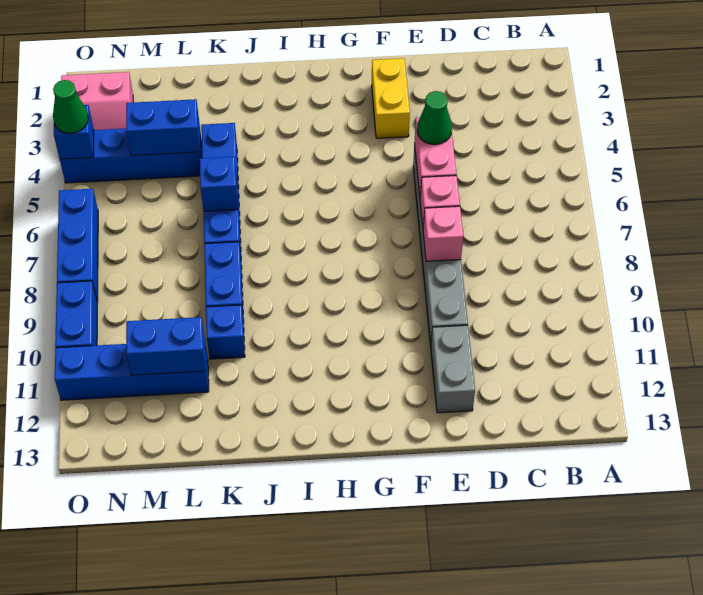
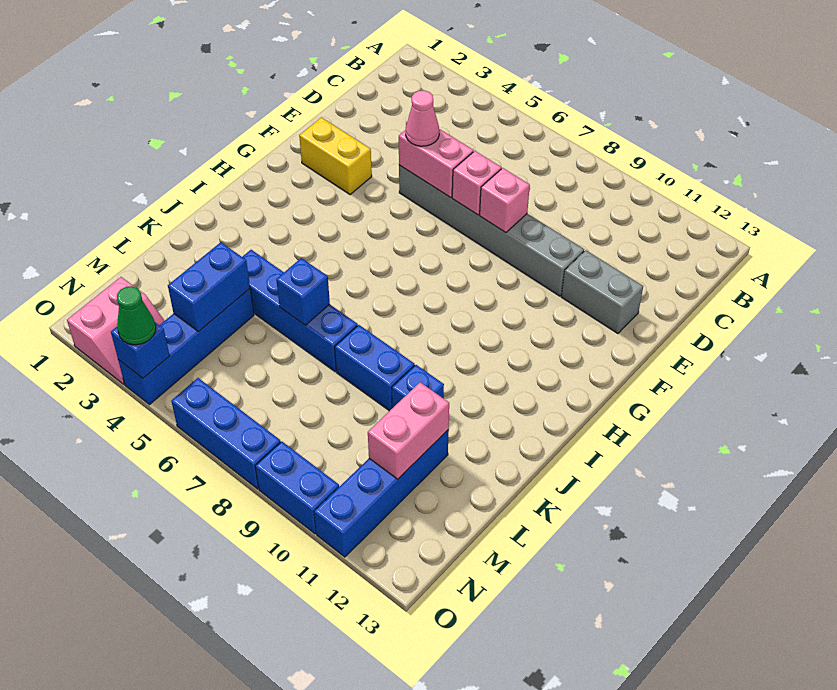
green 1x1 cone [417,91,452,145] -> pink 1x1 cone [406,90,439,146]
blue 1x2 brick [126,317,206,375] -> pink 1x2 brick [368,382,449,479]

